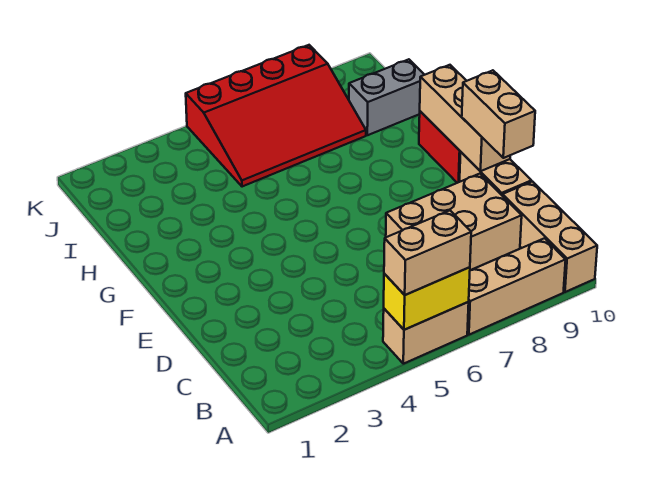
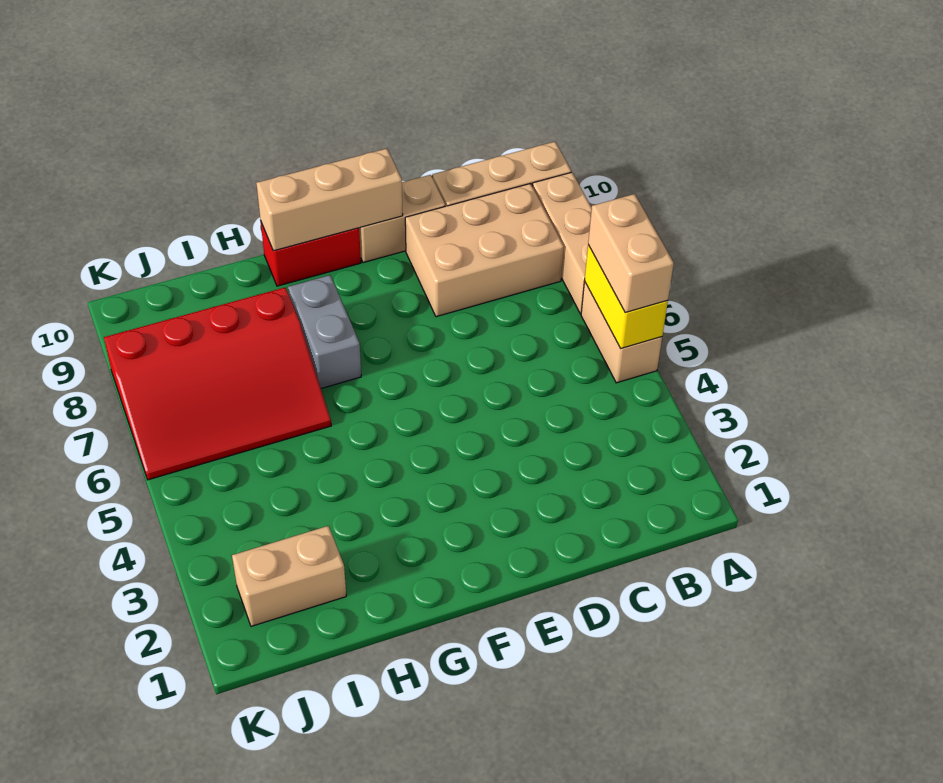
tan 2x3 brick [386,174,522,270] -> tan 2x3 brick turned to [405,184,564,317]
tan 1x2 brick [462,70,535,158] -> tan 1x2 brick moved to [232,526,346,626]
red 3x4 slope [186,45,366,187] -> red 3x4 slope turned to [104,287,331,480]
grey 1x2 brick [349,59,424,135] -> grey 1x2 brick moved to [288,275,361,389]

